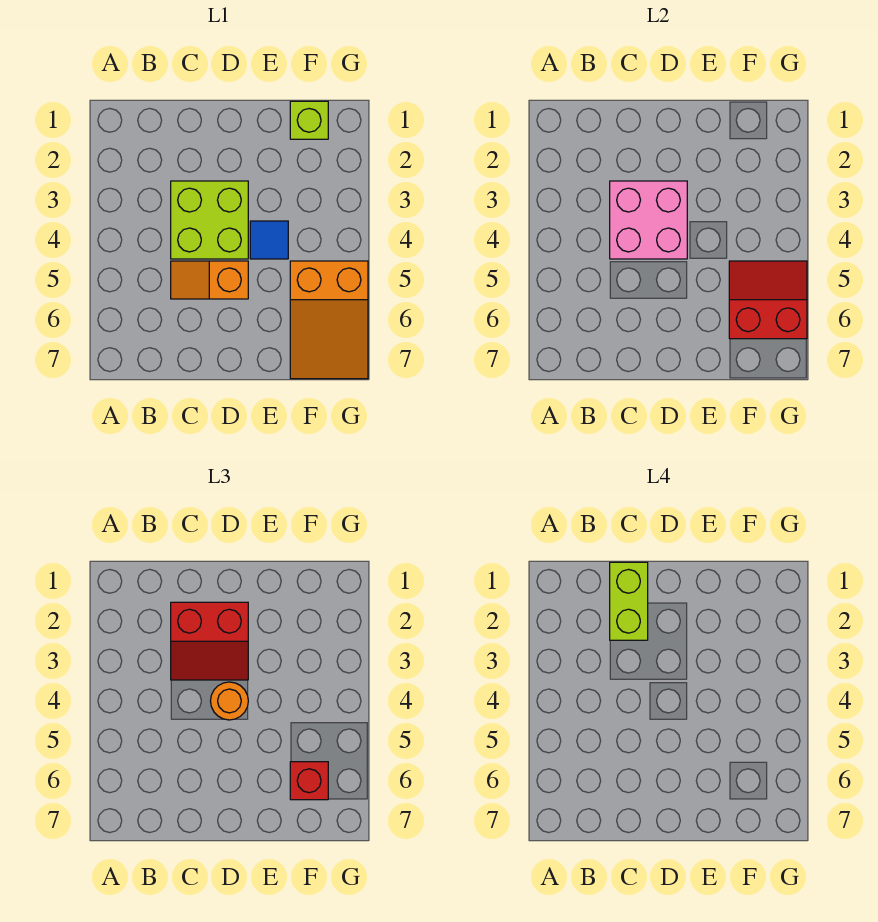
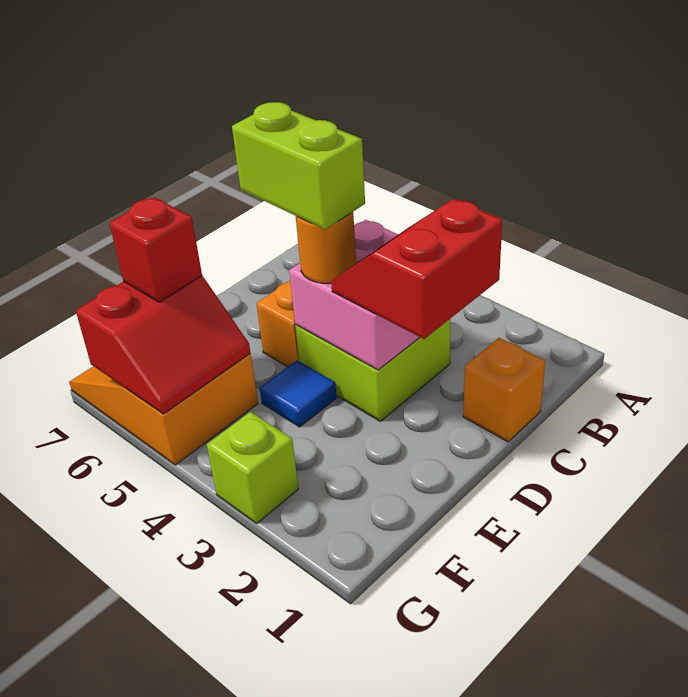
none -> orange 1x1 brick [463,338,545,442]
lime 1x2 brick [610,562,648,640] -> lime 1x2 brick moved to [232,102,365,230]
lime 1x1 brick [290,101,328,139] -> lime 1x1 brick moved to [207,412,298,523]

